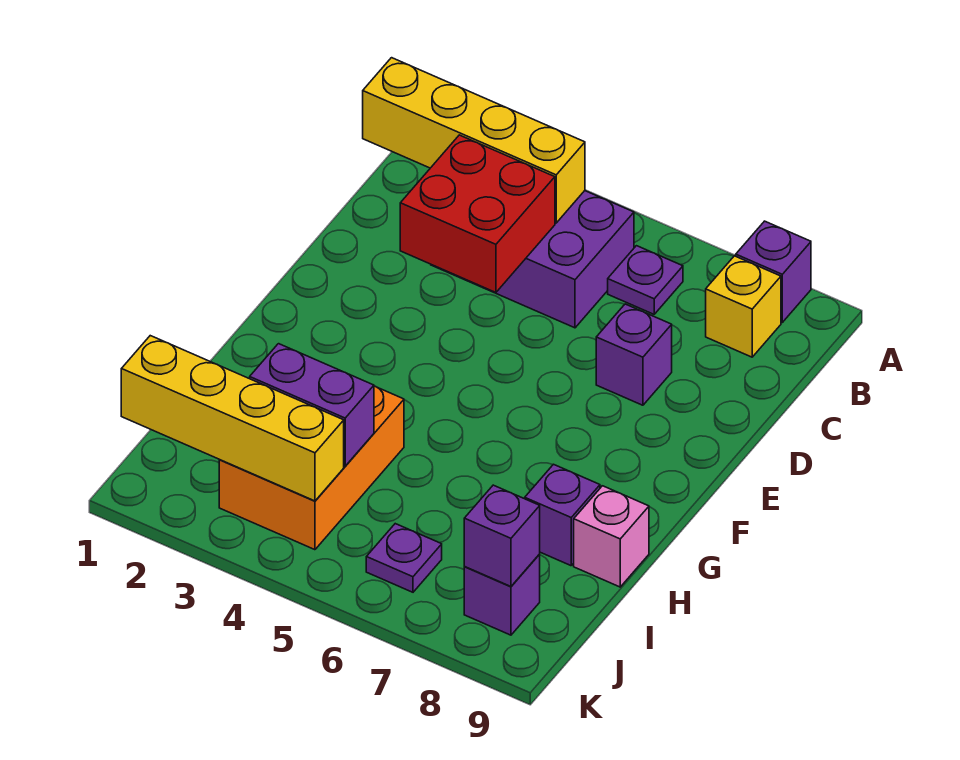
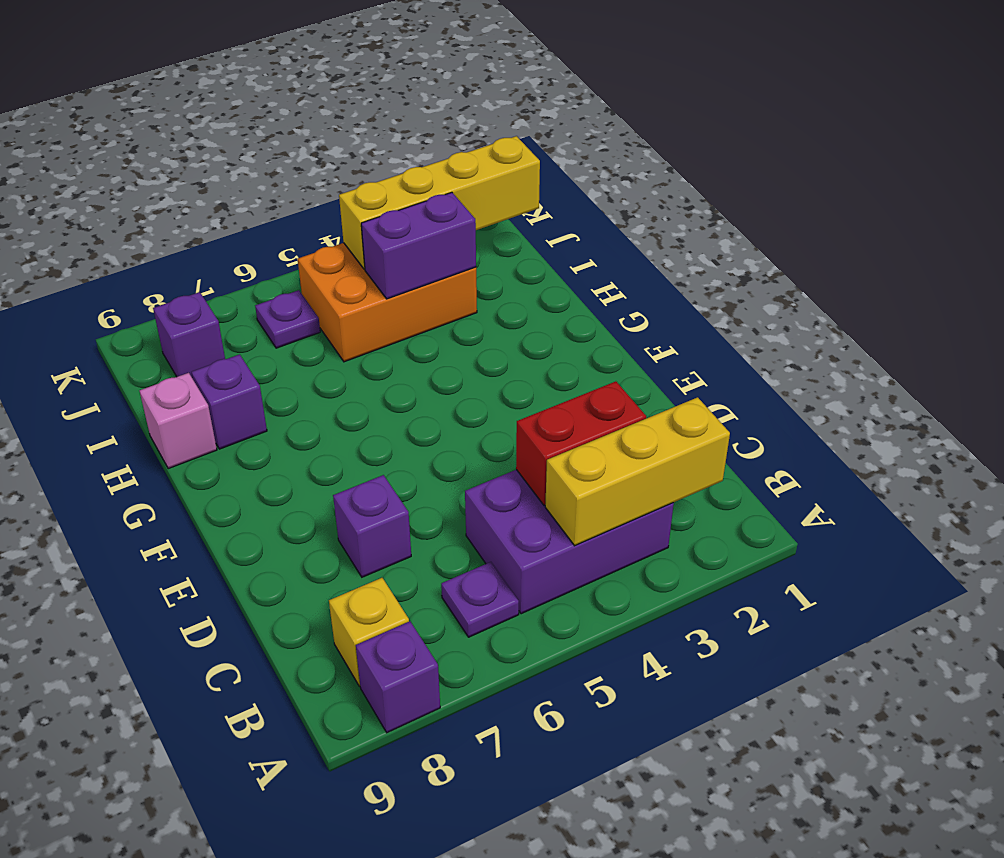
yellow 1x4 brick [363,58,585,223] -> yellow 1x3 brick [545,397,730,546]
red 2x2 brick [400,135,555,292] -> red 1x2 brick [516,381,646,505]
orange 2x3 brick [219,386,404,550] -> orange 2x3 brick turned to [298,243,477,362]
purple 1x1 brick [464,485,540,586] -> none

